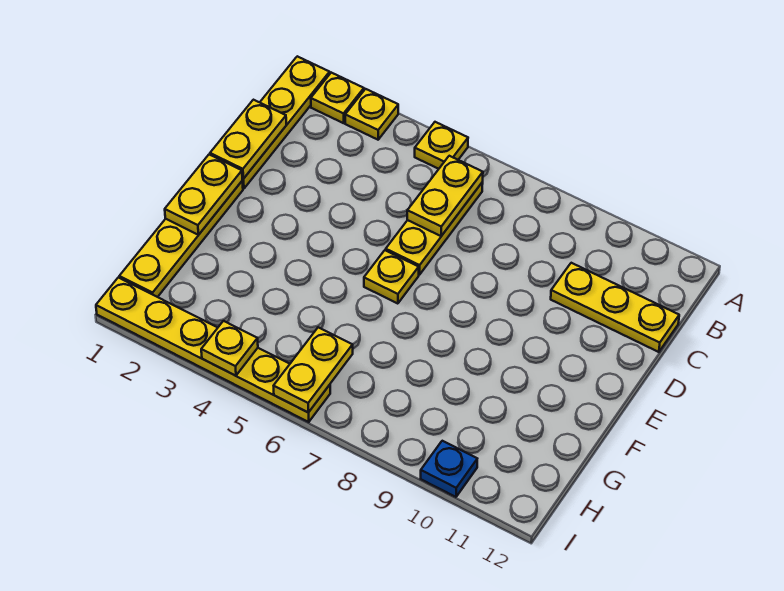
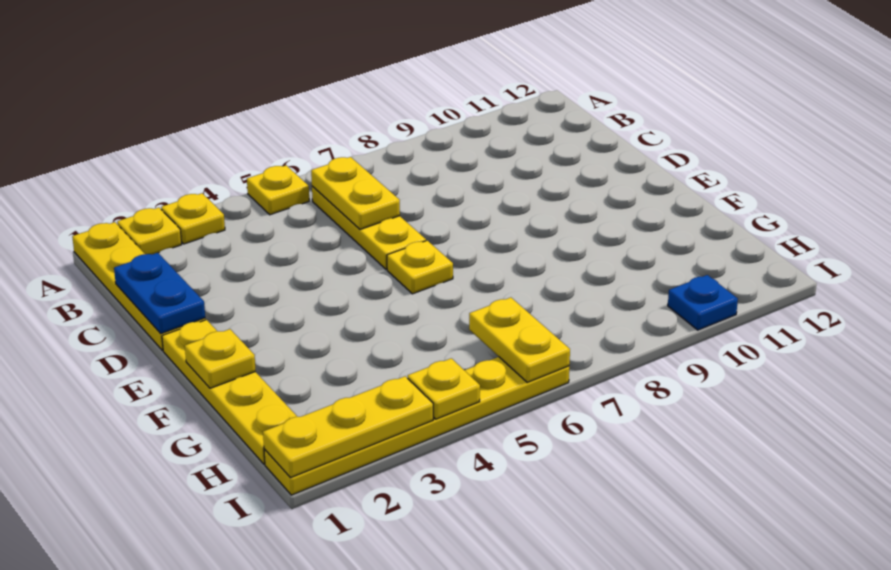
yellow 1x2 plate [210,100,286,179] -> blue 1x2 plate [114,253,205,334]
yellow 1x3 plate [551,263,679,352] -> yellow 1x3 plate moved to [263,376,433,478]
yellow 1x2 plate [165,155,242,235] -> yellow 1x1 plate [185,329,256,388]

